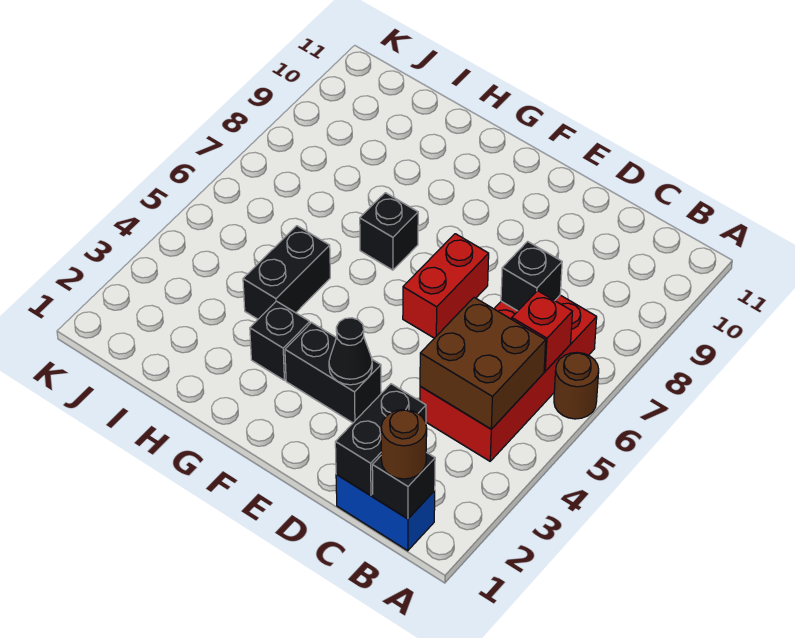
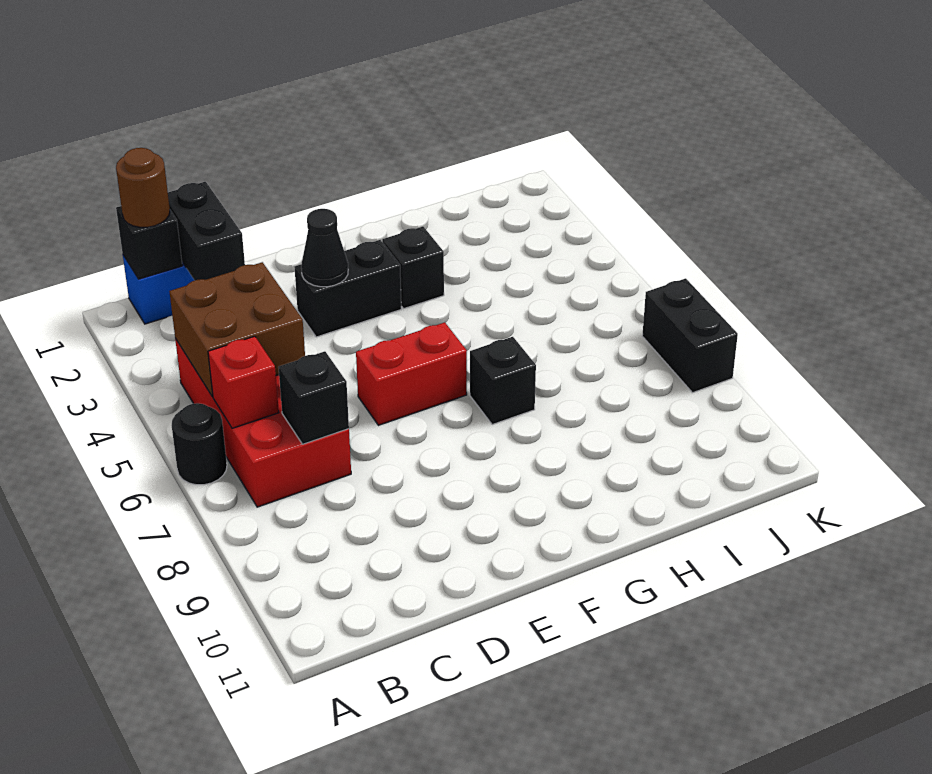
brown 1x1 round brick [554,353,599,419] -> black 1x1 round brick [172,403,227,485]
red 1x2 brick [403,234,489,338] -> red 1x2 brick turned to [356,322,467,425]
black 1x2 brick [243,226,330,319] -> black 1x2 brick moved to [642,278,738,393]

